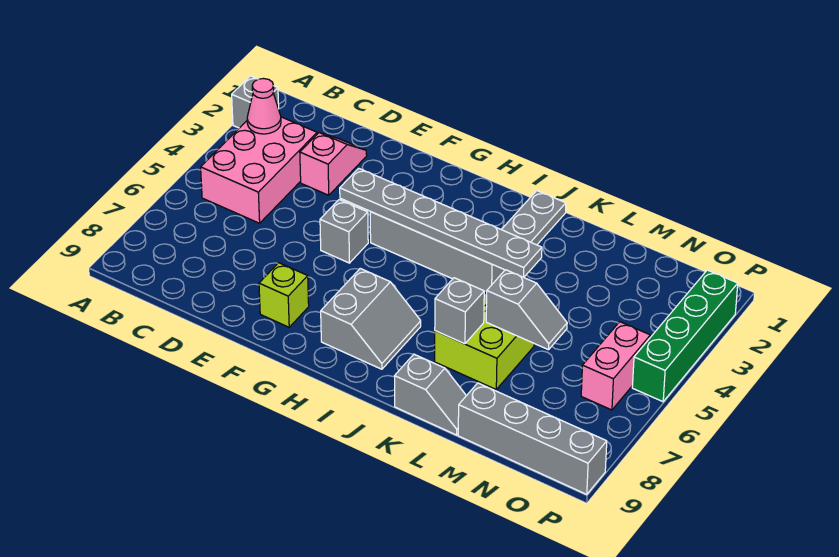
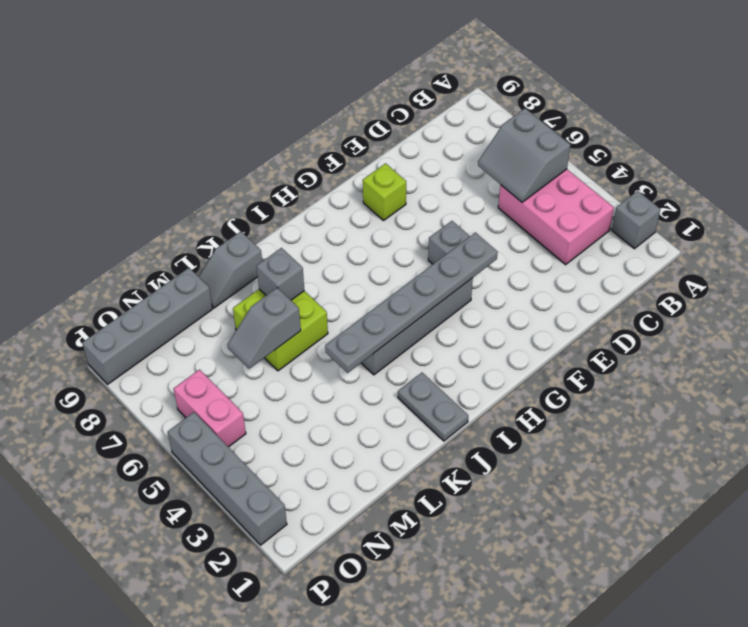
pink 1x1 cone [247,79,281,134] -> none
pink 1x2 slope [300,133,367,195] -> none
grey 2x2 slope [321,269,421,369] -> grey 2x2 slope moved to [478,108,570,202]
green 1x4 brick [632,270,738,402] -> grey 1x4 brick [168,412,287,545]

